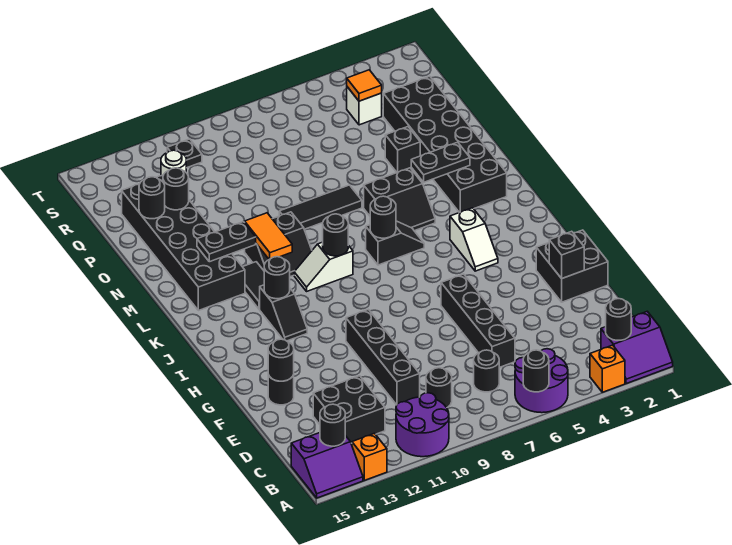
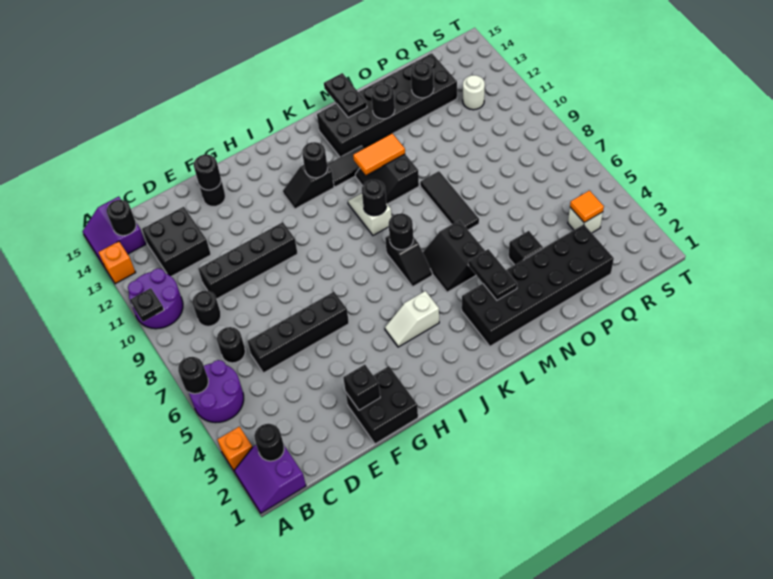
black 1x2 plate [197,222,256,262] -> black 1x2 plate moved to [324,73,367,118]
black 1x1 round brick [139,177,165,219] -> black 1x1 round brick moved to [371,84,395,119]
black 1x1 plate [167,139,202,168] -> black 1x1 plate moved to [130,288,164,322]

